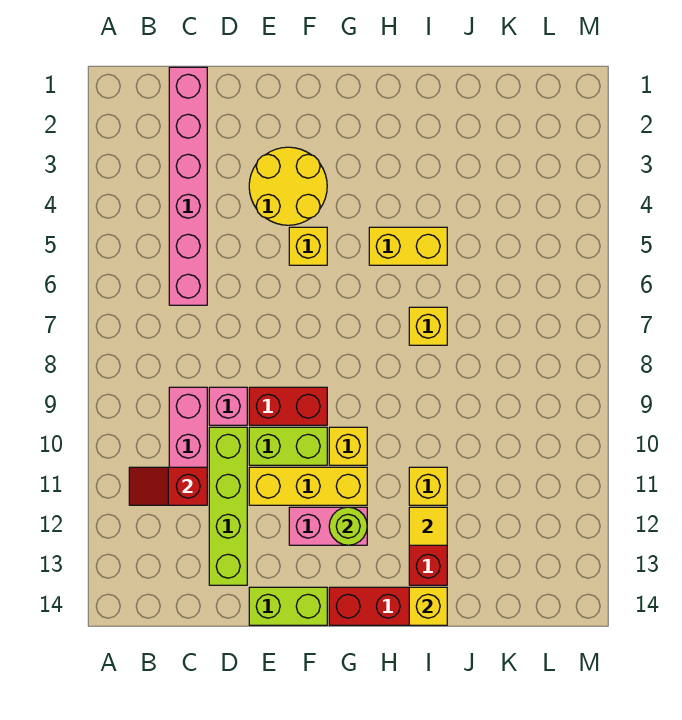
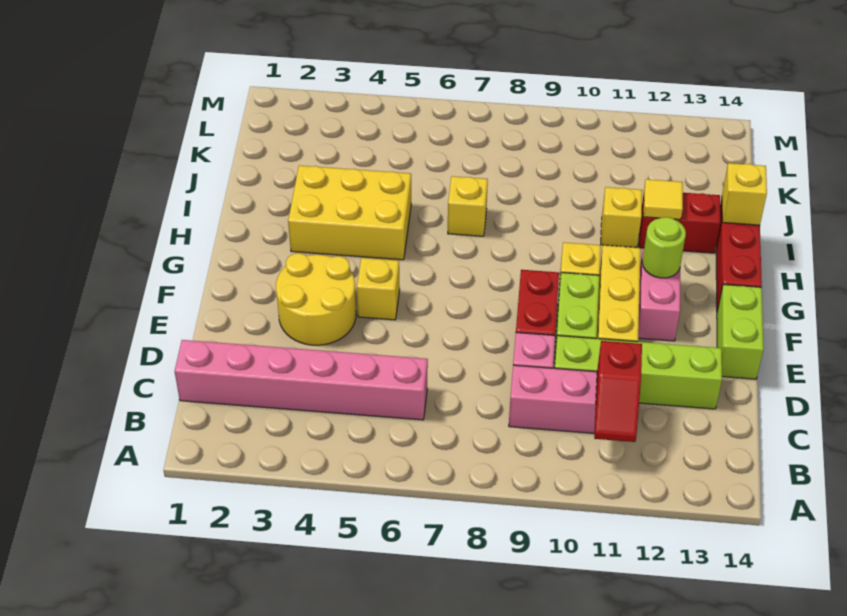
yellow 1x2 brick [369,227,447,265] -> yellow 2x3 brick [288,166,411,260]

